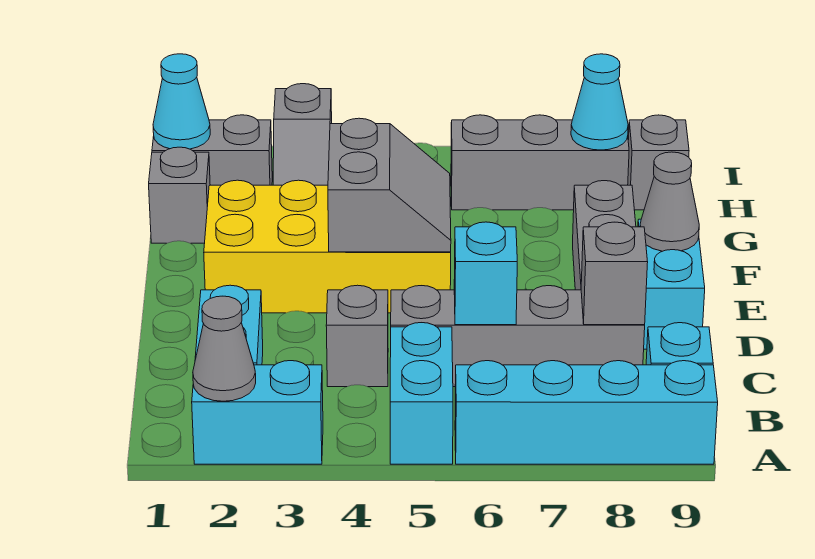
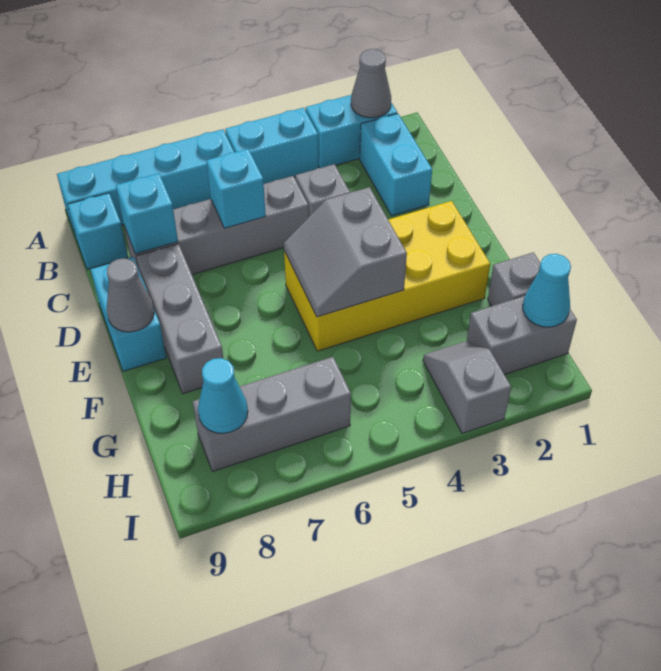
cyan 1x2 brick [390,323,453,464] -> cyan 1x2 brick turned to [225,108,319,184]
grey 1x1 brick [581,222,648,325] -> cyan 1x1 brick [116,173,178,254]
grey 1x1 brick [628,115,689,210] -> none

